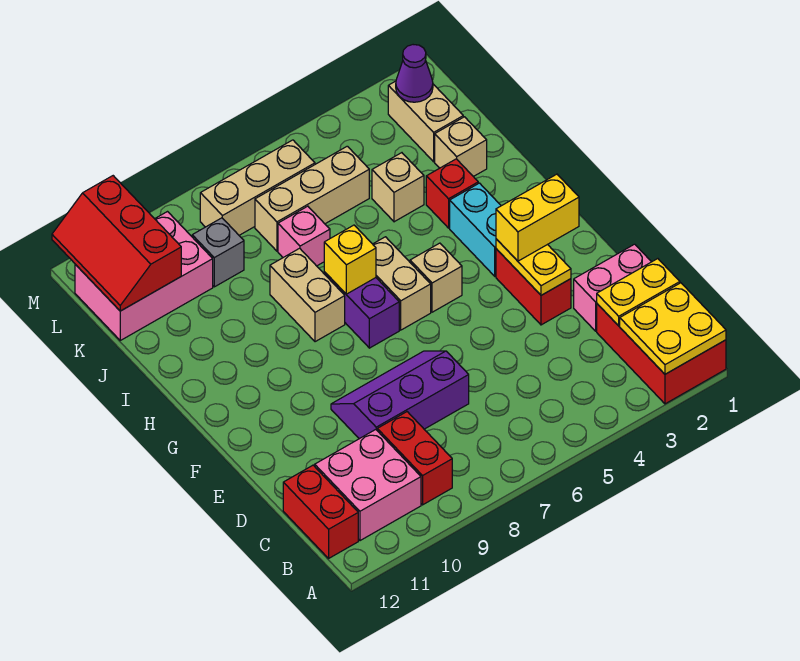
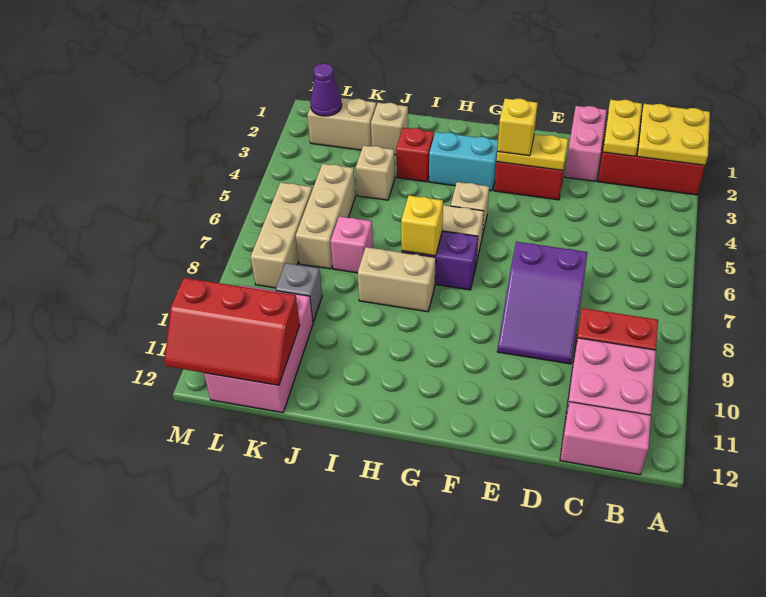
red 1x2 brick [283,465,358,558] -> pink 1x2 brick [560,402,651,475]
purple 2x3 slope [331,351,469,439] -> purple 2x3 slope turned to [497,242,588,364]
yellow 1x2 brick [496,174,579,261] -> yellow 1x1 brick [497,99,538,156]

